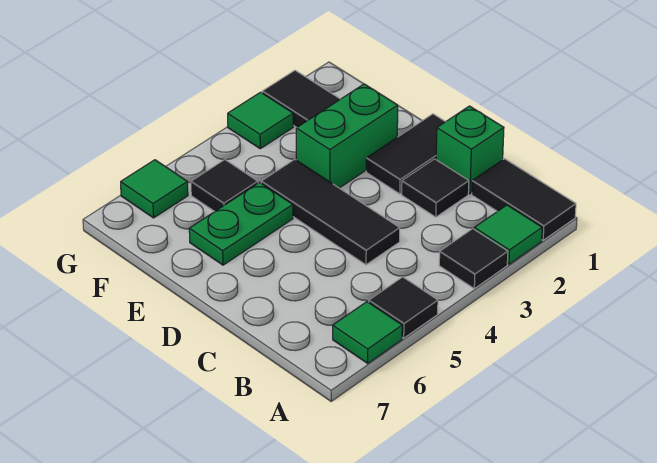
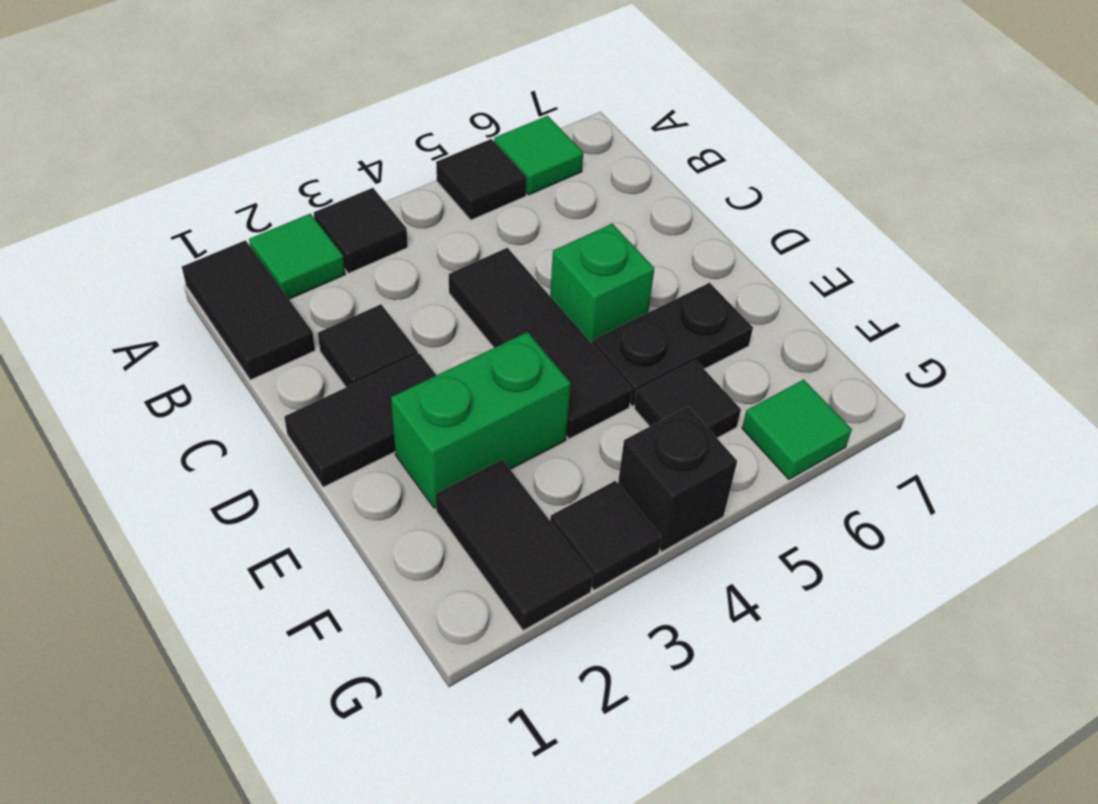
green 1x1 brick [436,106,504,194] -> green 1x1 brick moved to [550,224,654,343]
green 1x2 plate [189,182,293,265] -> black 1x2 plate [592,283,753,406]
green 1x1 tile [228,92,293,149] -> black 1x1 tile [550,481,662,590]
none -> black 1x1 brick [618,406,737,552]

